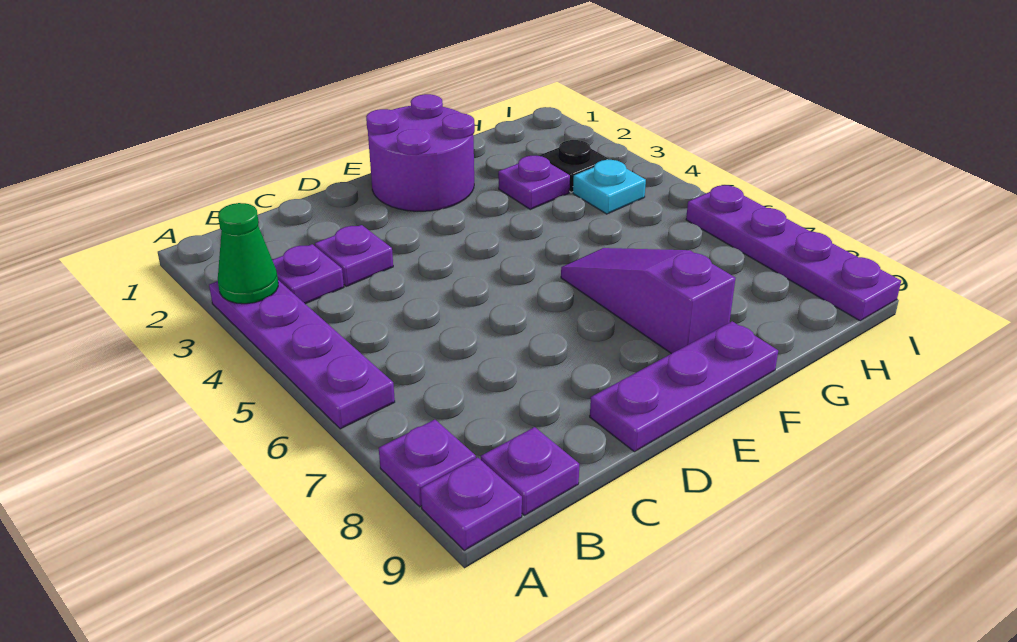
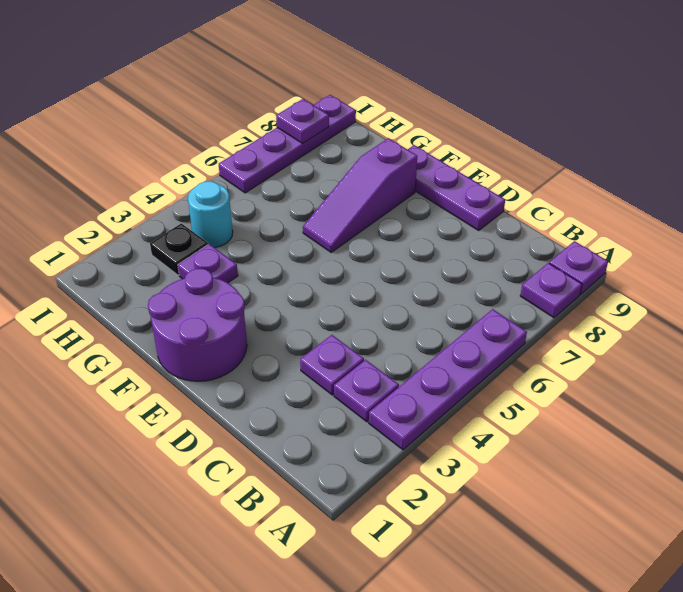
green 1x1 cone [218,203,278,304] -> none
purple 1x1 plate [481,427,579,515] -> purple 1x1 plate moved to [276,99,329,143]
cyan 1x1 plate [573,160,646,214] -> cyan 1x1 round brick [188,181,233,248]

